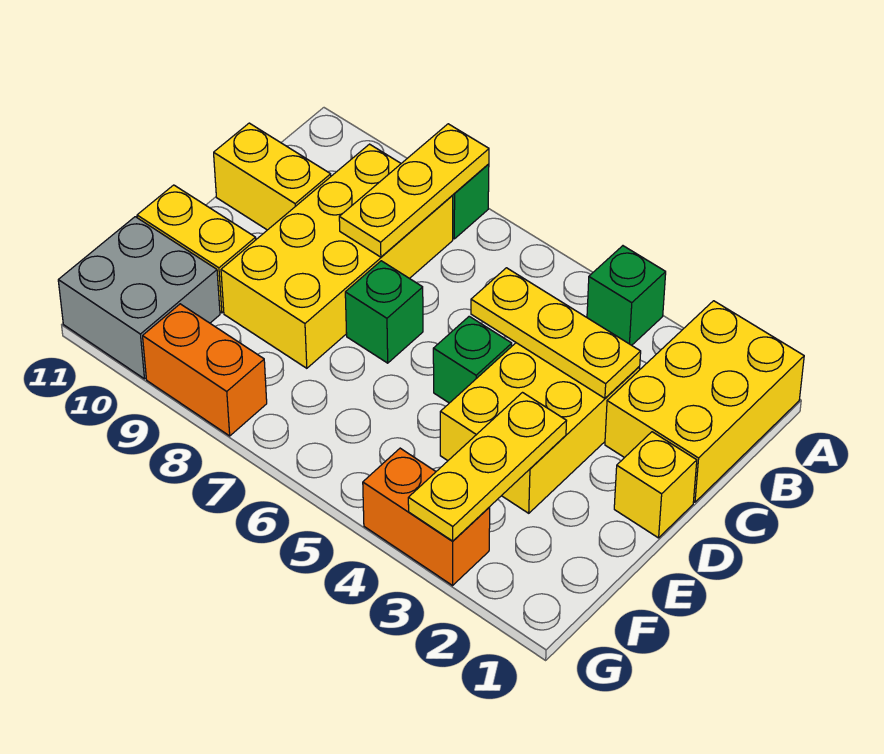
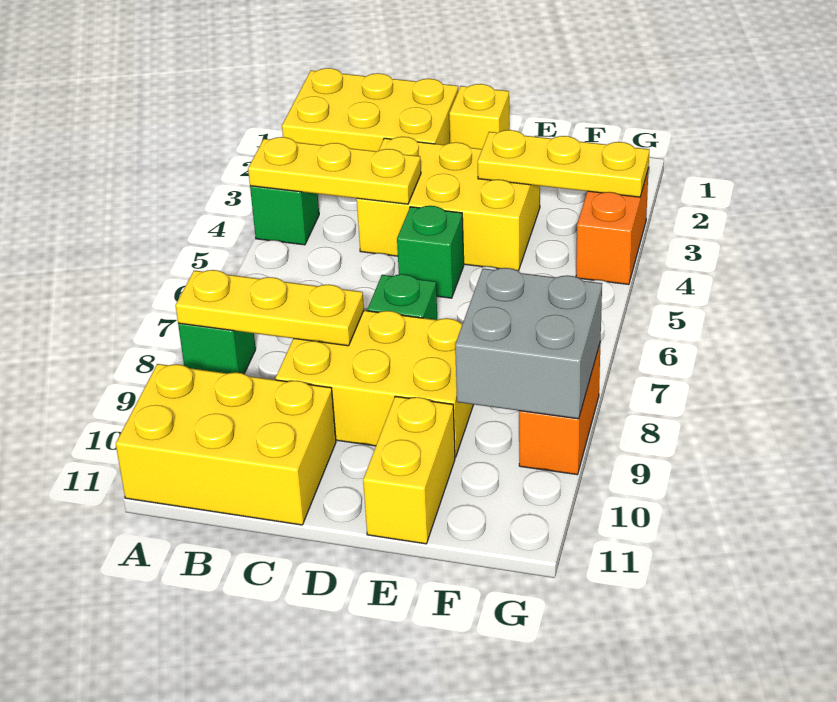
yellow 2x4 brick [221,144,453,368] -> yellow 2x3 brick [276,311,473,457]
yellow 1x3 plate [471,268,641,398] -> yellow 1x3 plate turned to [248,137,421,204]
yellow 1x2 brick [214,123,331,230] -> yellow 2x3 brick [116,364,336,525]
grey 2x2 brick [58,217,220,379] -> grey 2x2 brick moved to [455,268,602,419]

